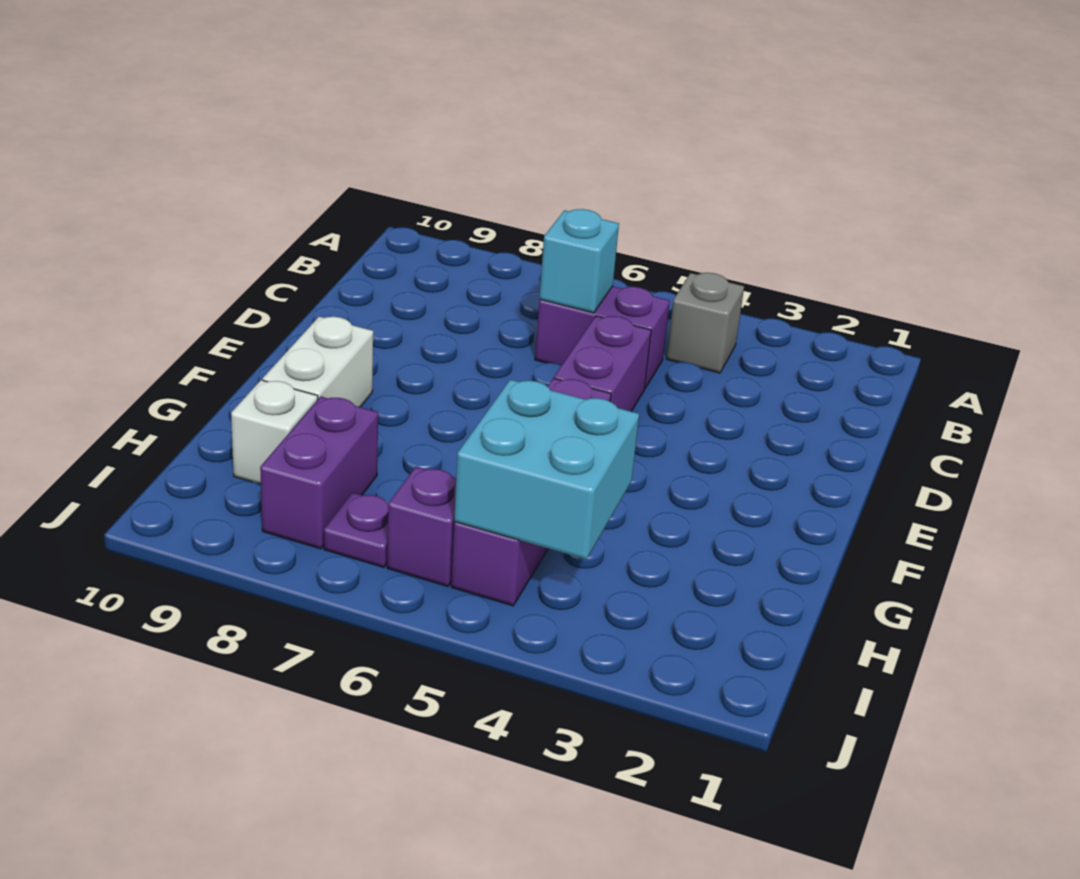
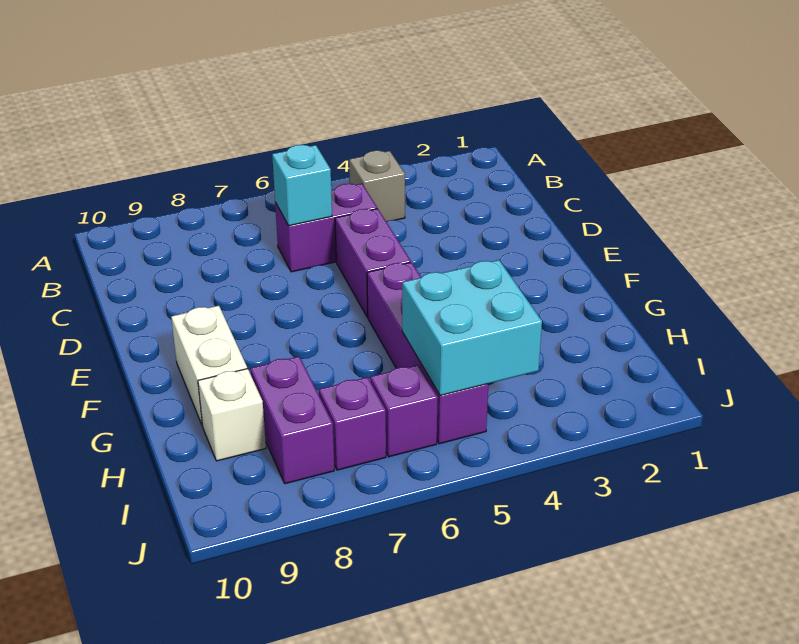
purple 1x1 plate [324,493,388,567] -> purple 1x1 brick [319,377,386,470]

